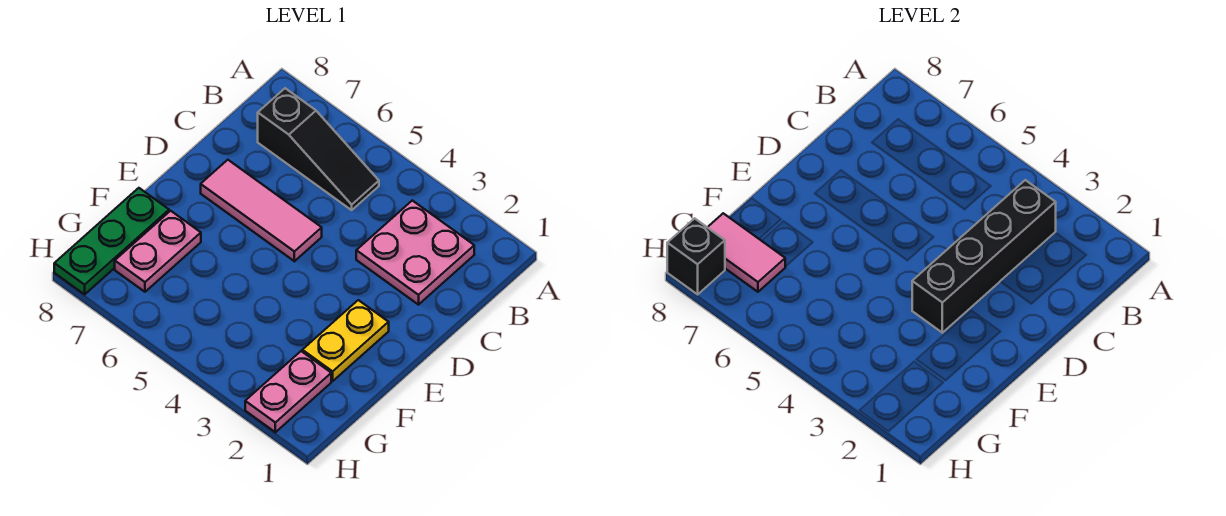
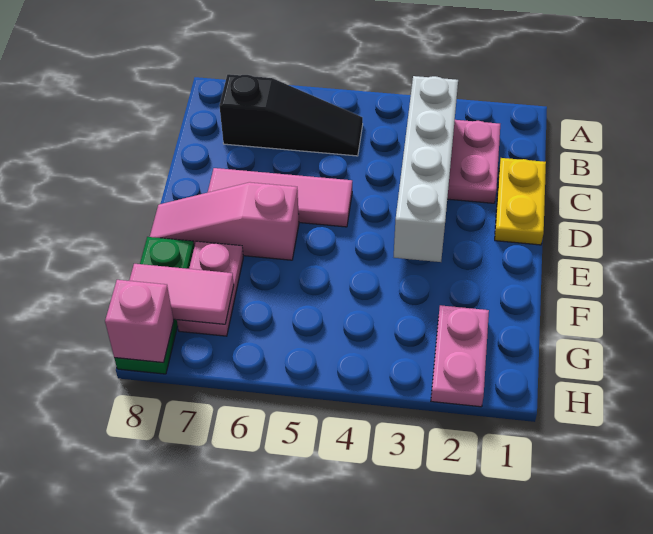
black 1x4 brick [912,180,1056,333] -> white 1x4 brick [394,76,458,262]
yellow 1x2 plate [302,300,389,381] -> yellow 1x2 plate moved to [495,158,546,245]
none -> pink 1x3 slope [150,182,299,260]
black 1x1 brick [667,218,725,294] -> pink 1x1 brick [105,280,174,363]

